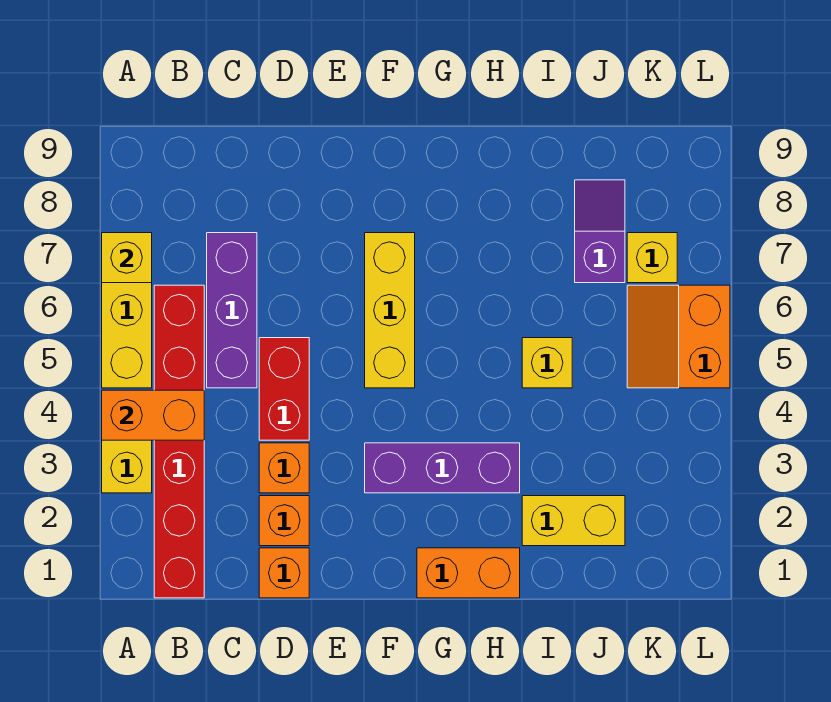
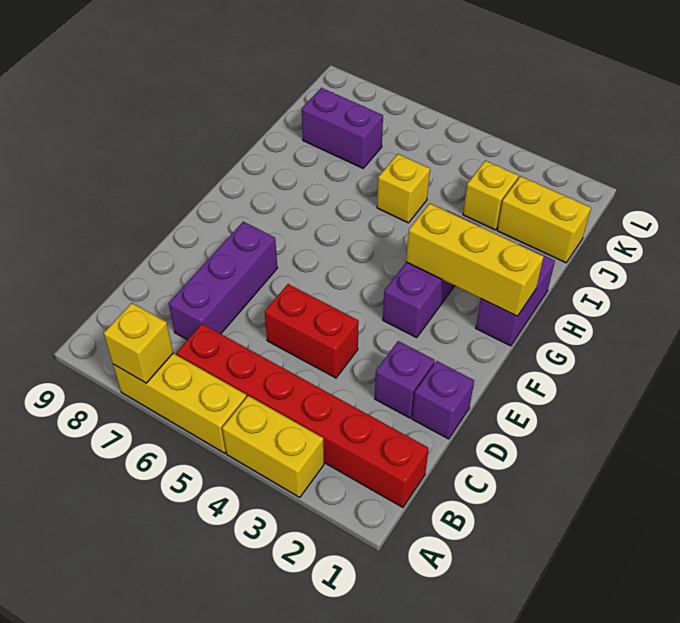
orange 1x2 brick [102,390,204,440] -> none
purple 1x3 brick [207,233,257,388] -> purple 1x3 brick turned to [169,222,277,340]
orange 1x1 brick [259,548,309,598] -> purple 1x1 brick [412,361,474,439]
orange 1x1 brick [259,496,309,546] -> purple 1x1 brick [375,341,435,418]
orange 1x1 brick [259,443,309,493] -> none
yellow 1x3 brick [365,233,415,388] -> yellow 1x3 brick moved to [406,203,544,316]
orange 1x2 brick [417,548,520,598] -> purple 1x2 brick [476,244,555,346]
yellow 1x2 brick [522,496,625,546] -> yellow 1x2 brick turned to [497,176,591,263]
purple 1x2 slope [575,180,625,283] -> purple 1x2 brick [302,88,383,168]
orange 2x2 slope [627,285,730,388] -> none
yellow 1x1 brick [627,233,677,283] -> yellow 1x1 brick moved to [463,161,518,230]

